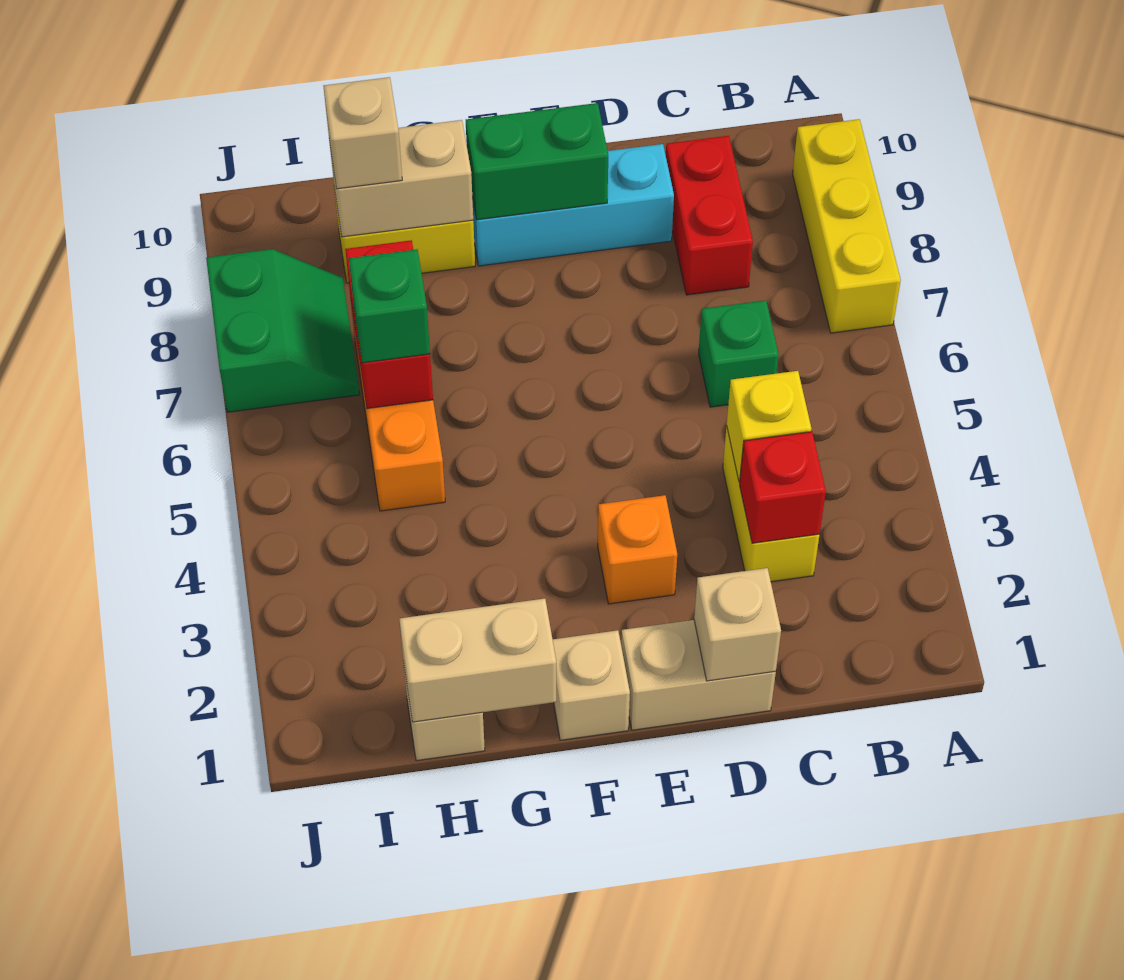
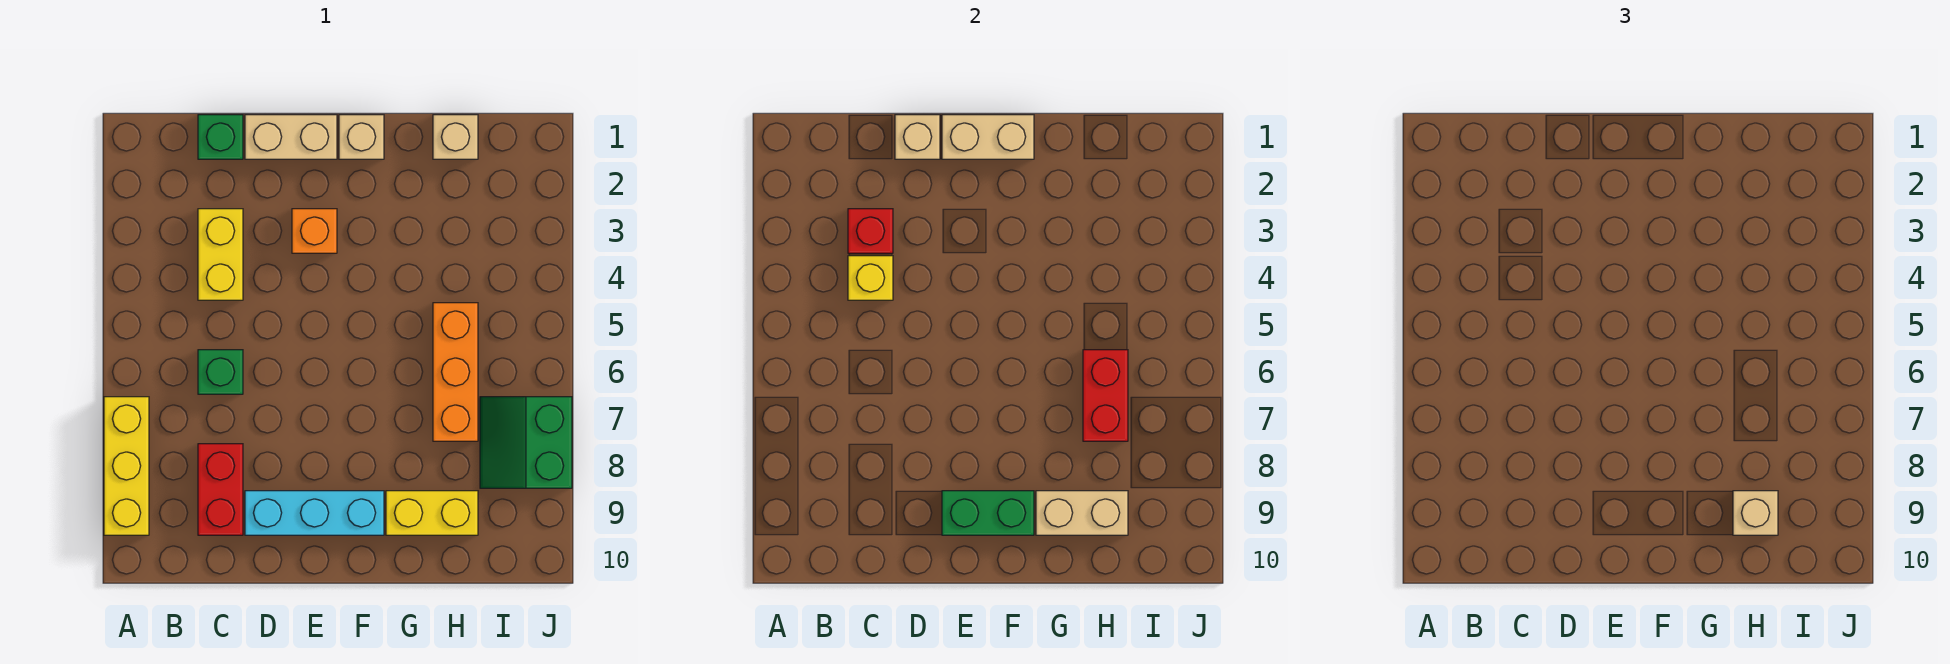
tan 1x2 brick [399,599,556,722] -> tan 1x2 brick moved to [942,115,1034,159]
green 1x1 brick [349,249,430,363] -> green 1x1 brick moved to [198,115,243,159]

